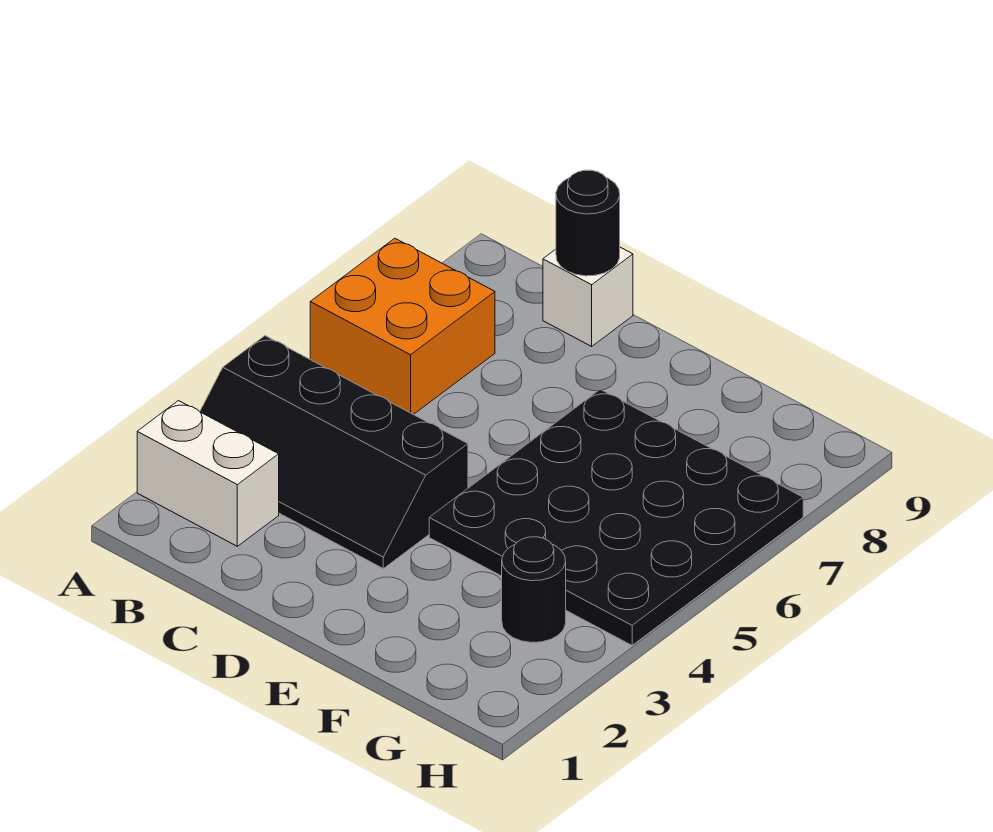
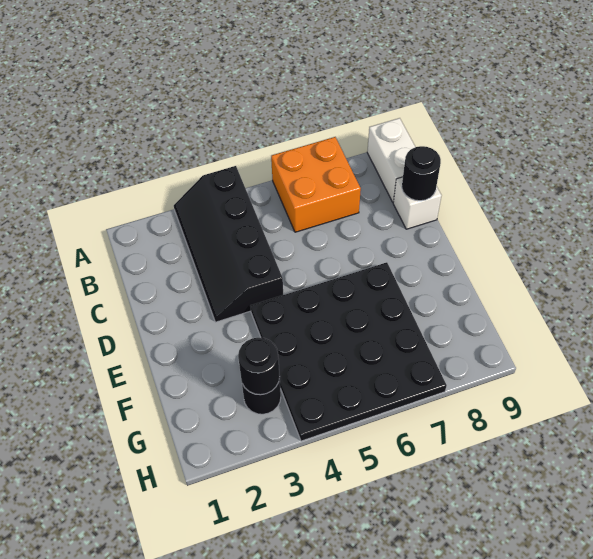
white 1x2 brick [137,401,279,546] -> white 1x2 brick moved to [367,118,415,202]
none -> black 1x1 round brick [238,338,280,395]

